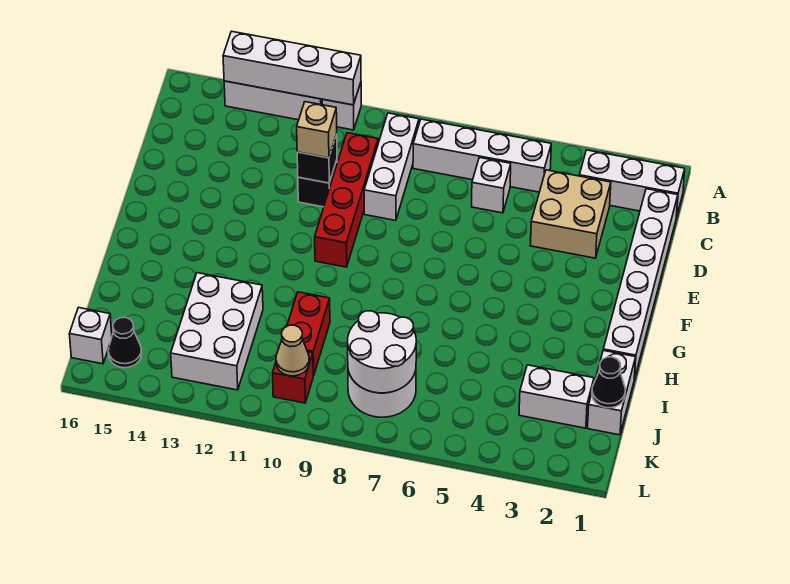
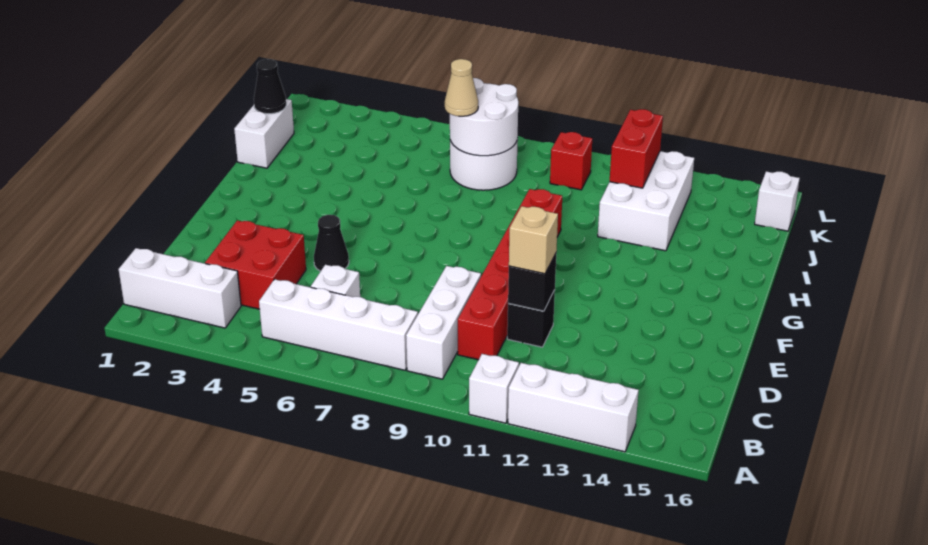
white 1x4 brick [223,31,361,105] -> none
white 1x6 brick [603,189,678,379] -> none
tan 2x2 brick [530,170,611,258] -> red 2x2 brick [205,220,306,309]
red 1x4 brick [315,133,378,267] -> red 1x6 brick [458,189,562,360]
red 1x2 brick [287,292,330,376] -> red 1x2 brick moved to [610,109,663,188]
white 1x2 brick [519,365,594,428] -> none
tan 1x1 cone [276,325,309,376] -> tan 1x1 cone moved to [445,59,478,116]
black 1x1 cone [108,317,142,368] -> black 1x1 cone moved to [314,215,349,271]

